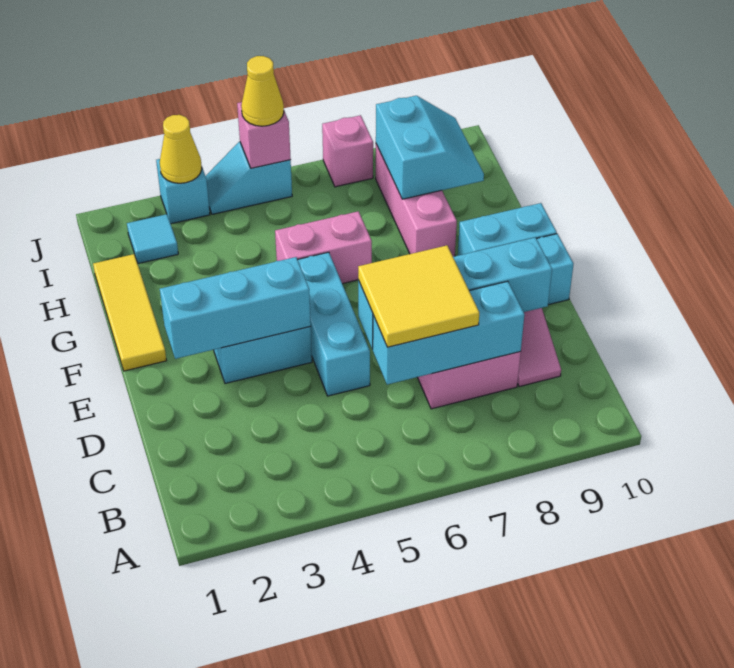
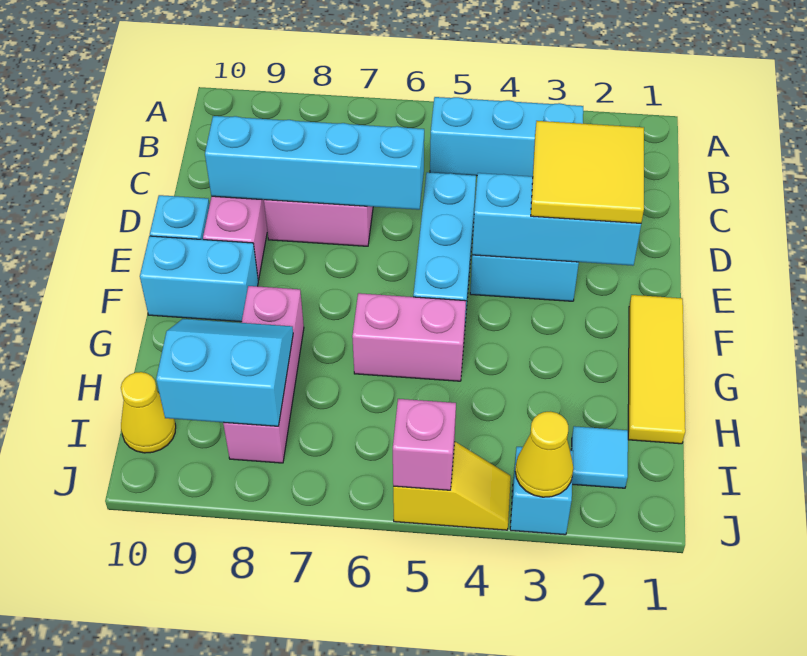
cyan 1x3 brick [373,281,525,385] -> cyan 1x3 brick moved to [430,97,583,176]
yellow 2x2 tile [358,245,479,347] -> yellow 2x2 tile moved to [531,121,644,223]
cyan 2x2 slope [376,96,484,199] -> cyan 2x2 slope turned to [156,319,293,426]
cyan 1x2 slope [206,142,292,214] -> yellow 1x2 slope [393,442,511,530]
yellow 1x1 cone [241,56,284,126] -> yellow 1x1 cone moved to [121,372,176,453]
pink 1x1 brick [322,115,373,187] -> none

